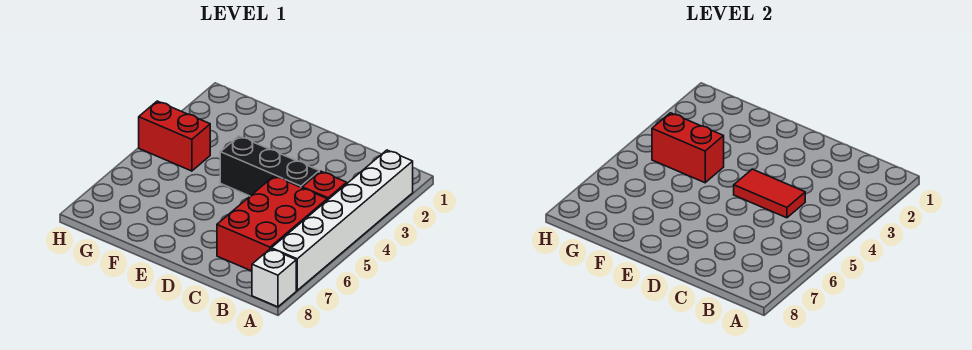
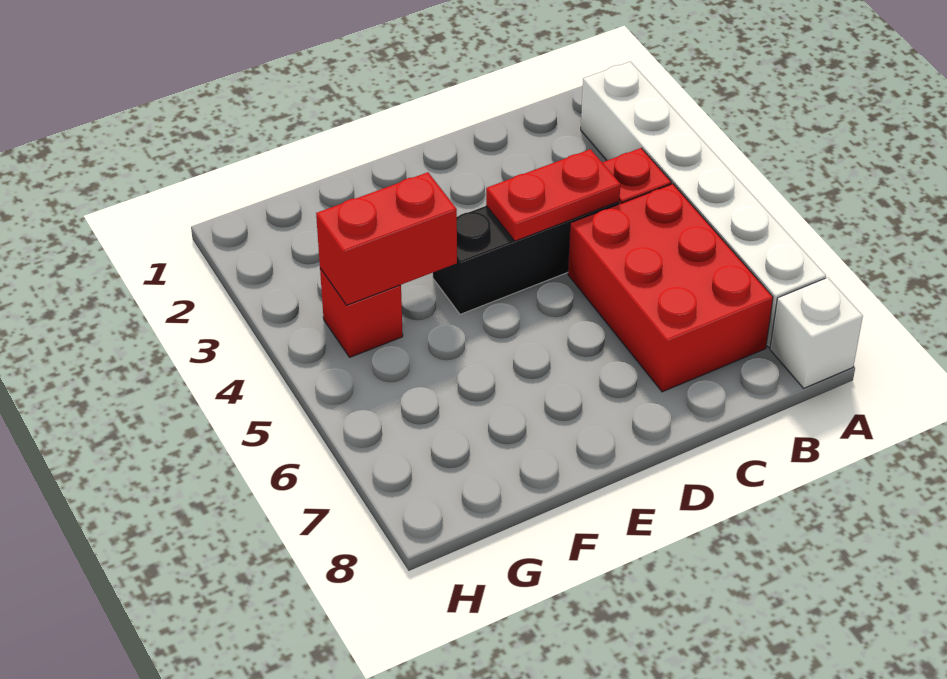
red 1x2 tile [734,169,805,218] -> red 1x2 plate [486,149,620,241]
red 1x2 brick [139,101,210,171] -> red 1x1 brick [320,268,403,357]

